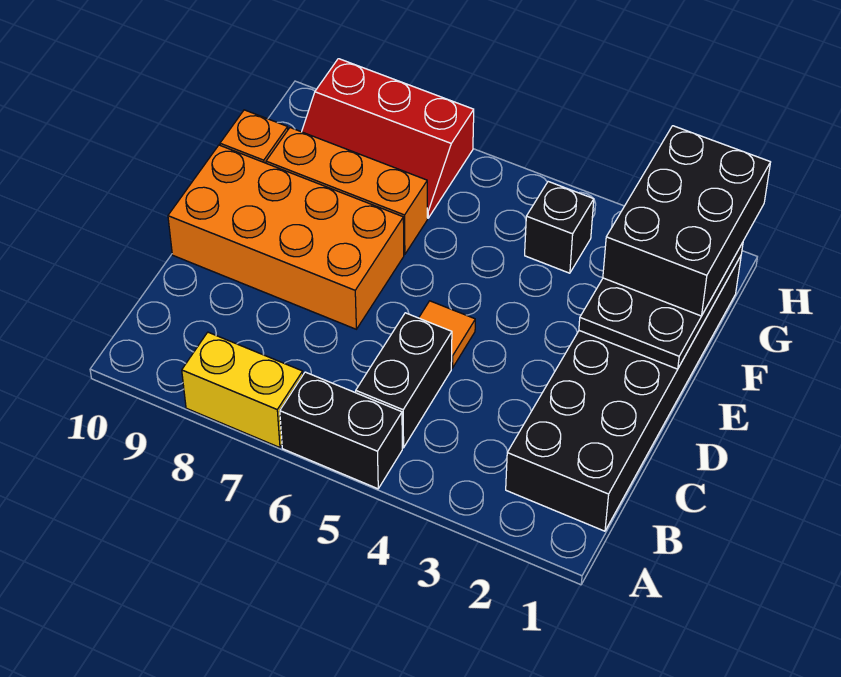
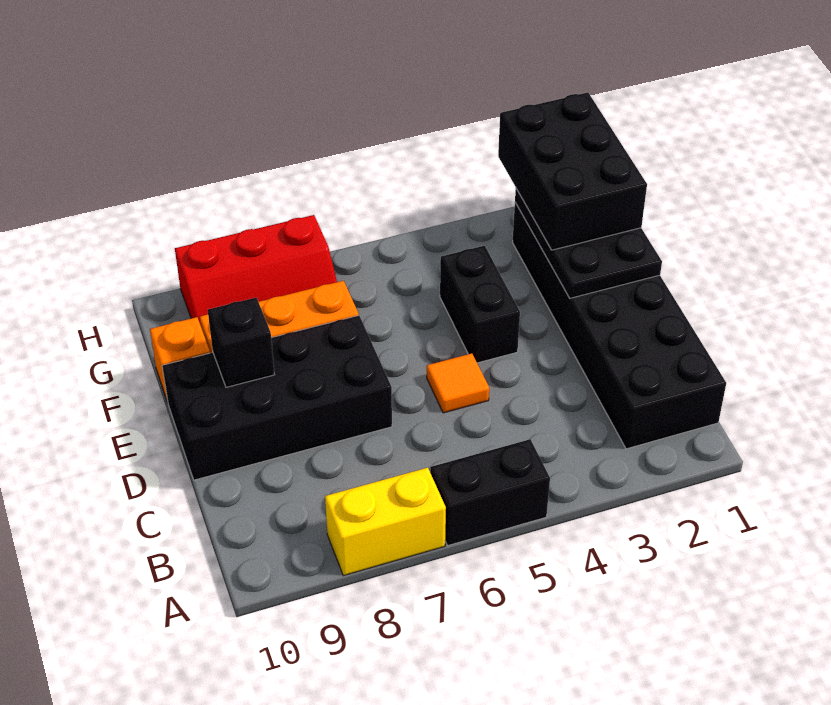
black 1x2 brick [356,313,452,448] -> black 1x2 brick moved to [440,246,520,363]
orange 2x4 brick [168,145,404,329] -> black 2x4 brick [162,315,392,480]
black 1x1 brick [525,182,594,273] -> black 1x1 brick moved to [208,298,275,387]

